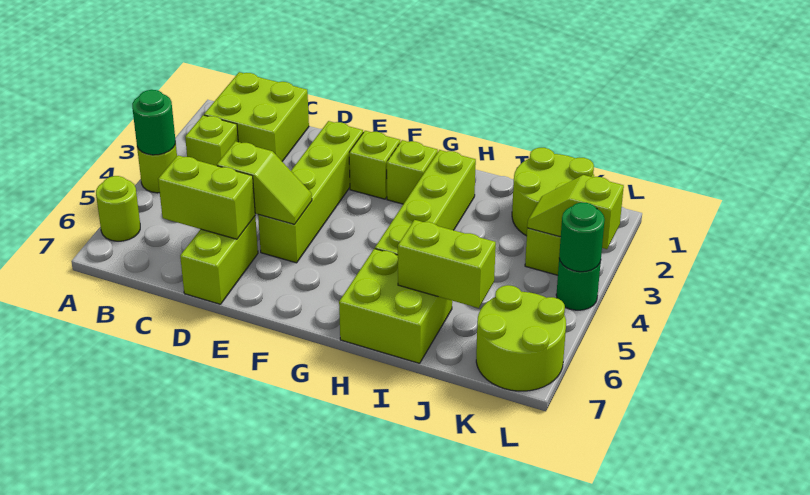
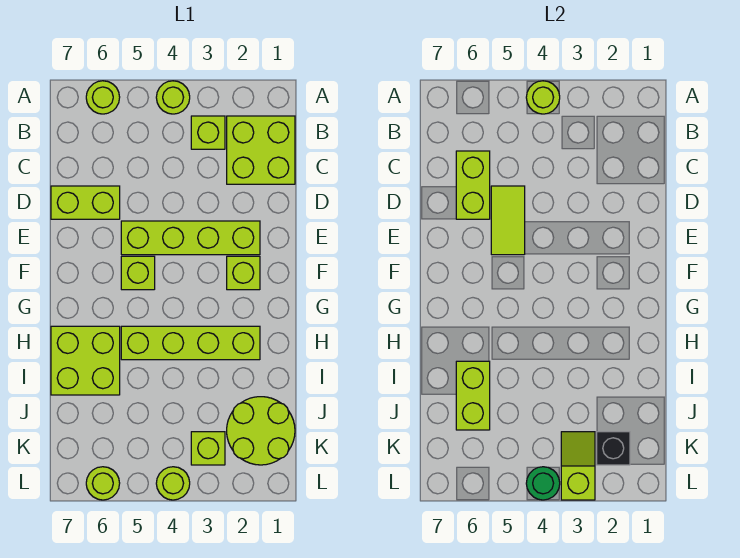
green 1x1 round brick [132,90,175,155] -> lime 1x1 round brick [526,81,560,114]
lime 1x2 slope [217,141,312,224] -> lime 1x2 tile [491,186,525,255]
lime 1x1 brick [387,140,438,204] -> lime 1x1 brick moved to [121,256,155,290]
none -> black 1x1 brick [597,432,630,465]
lime 2x2 round brick [476,285,566,391] -> lime 1x1 round brick [86,467,120,500]
green 1x1 round brick [556,258,601,310] -> lime 1x1 round brick [156,467,190,500]

